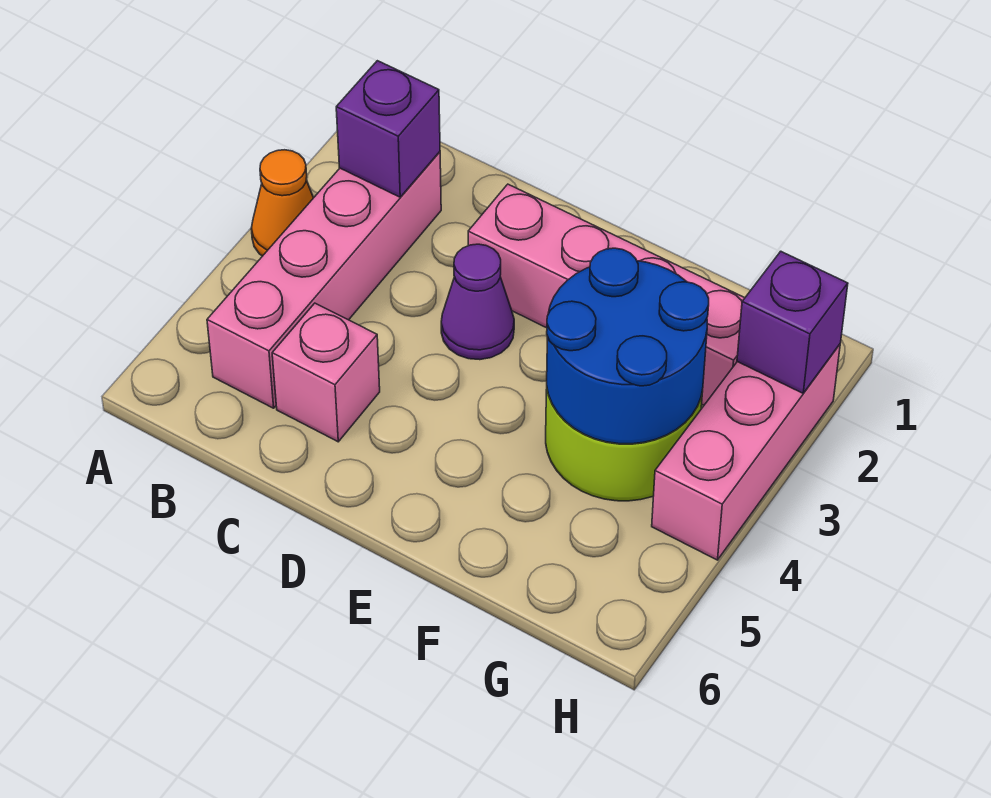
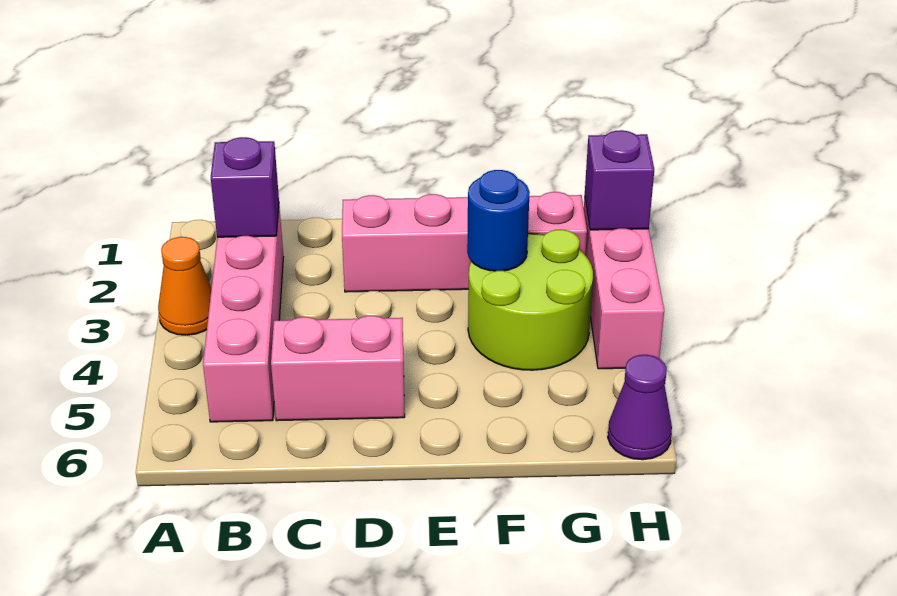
pink 1x1 brick [272,303,380,442] -> pink 1x2 brick [271,316,405,421]
purple 1x1 cone [441,244,514,360] -> purple 1x1 cone moved to [608,355,672,460]
blue 2x2 round brick [547,248,709,444] -> blue 1x1 round brick [467,170,530,271]

